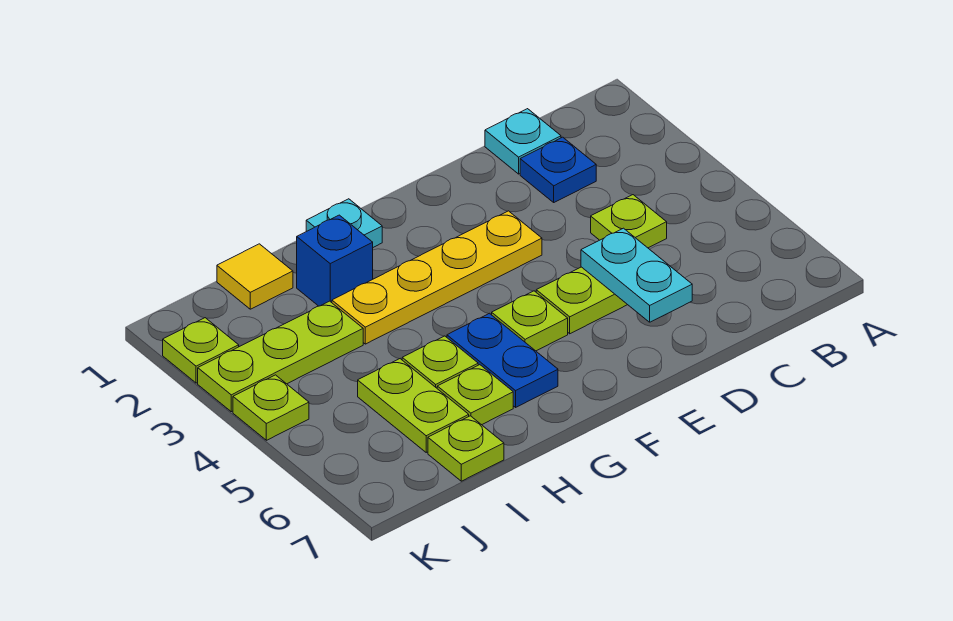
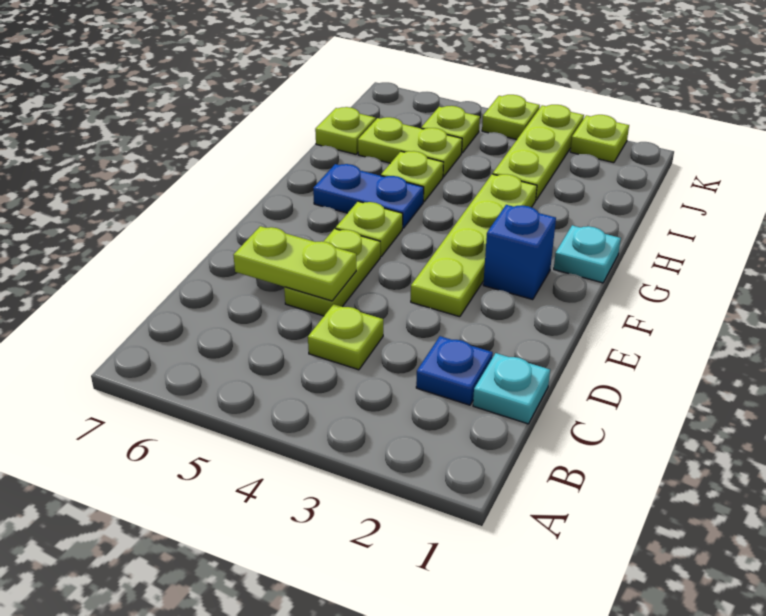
cyan 1x2 plate [581,228,692,322] -> lime 1x2 plate [234,226,356,301]
yellow 1x4 plate [332,211,542,344] -> lime 1x4 plate [411,174,537,317]
blue 1x1 brick [297,215,373,306] -> blue 1x1 brick moved to [483,205,556,300]
lime 1x1 plate [437,365,513,425] -> lime 1x1 plate moved to [421,106,480,153]
yellow 1x1 tile [217,244,293,309] -> none

